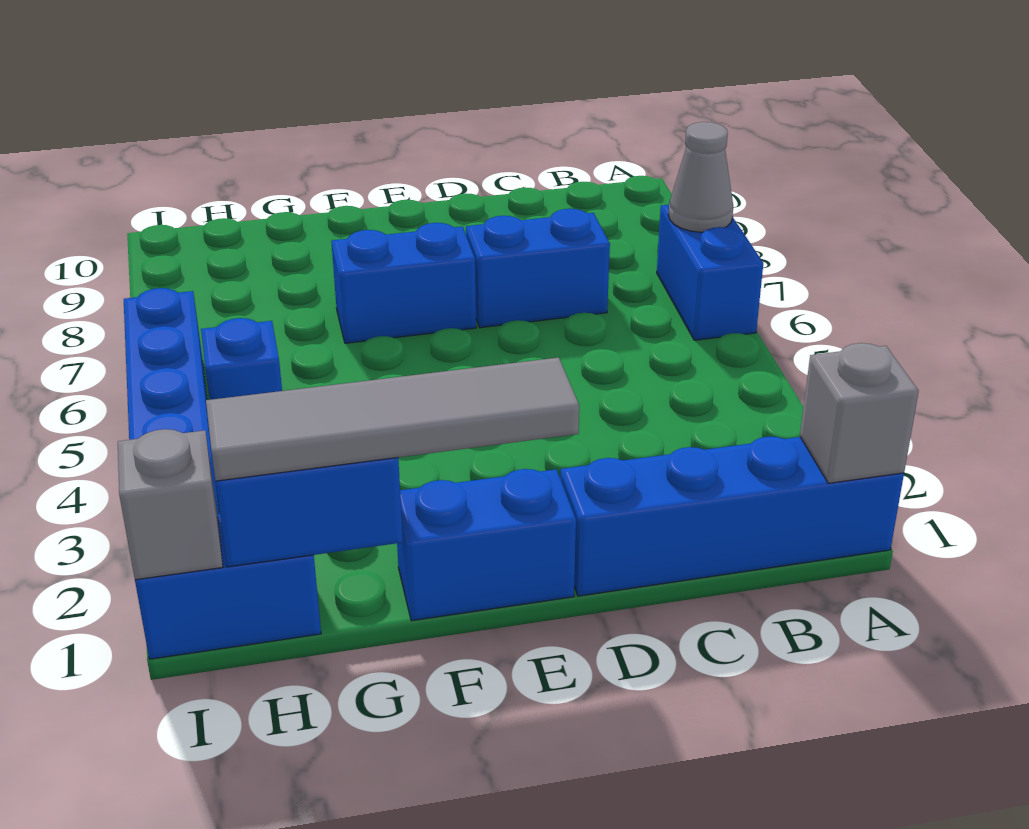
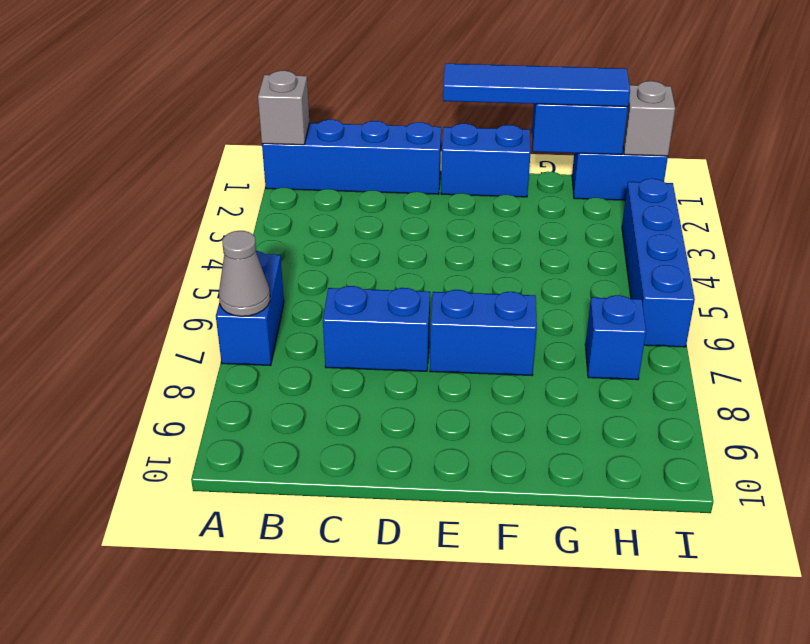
grey 1x4 tile [206,357,579,481] -> blue 1x4 tile [443,64,630,107]
blue 1x1 brick [201,318,282,400] -> blue 1x1 brick moved to [585,295,646,380]

